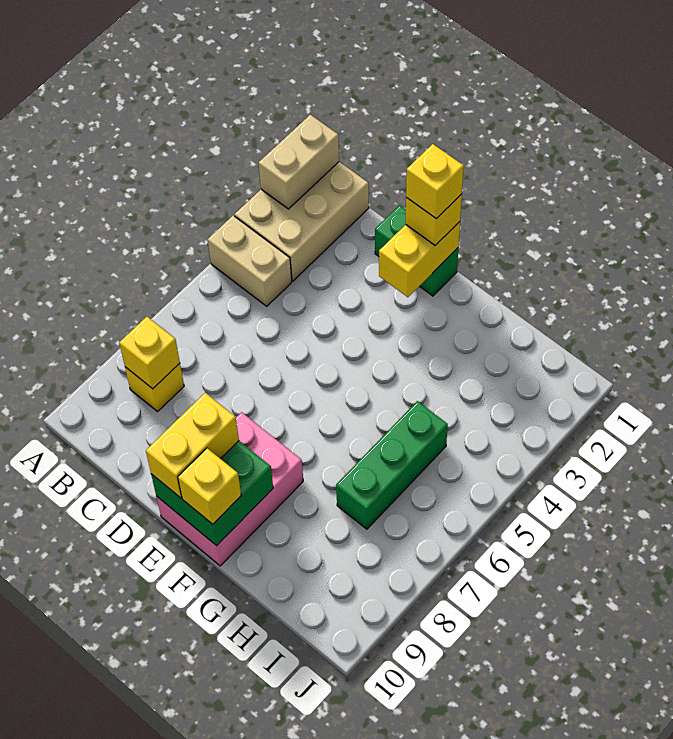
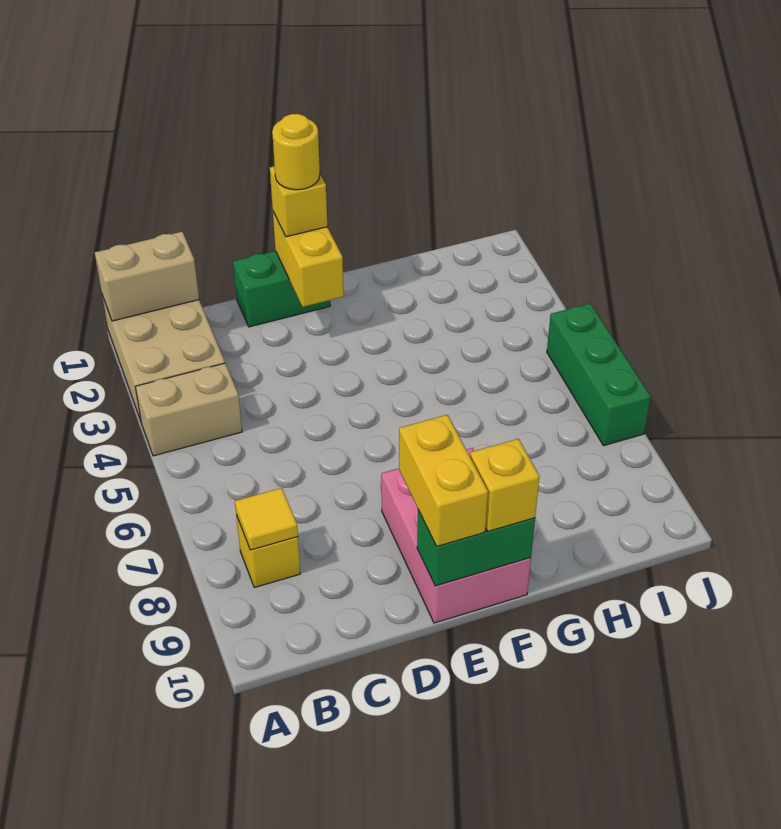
tan 1x2 brick [259,115,339,209] -> tan 1x2 brick turned to [95,232,199,321]
yellow 1x1 brick [119,317,180,389] -> yellow 1x1 tile [235,488,298,550]
yellow 1x1 brick [406,144,464,219] -> yellow 1x1 round brick [272,114,320,190]
green 2x2 brick [151,441,273,546] -> green 1x2 brick [417,510,535,586]
green 1x3 brick [336,401,448,529] -> green 1x3 brick moved to [547,303,651,446]

